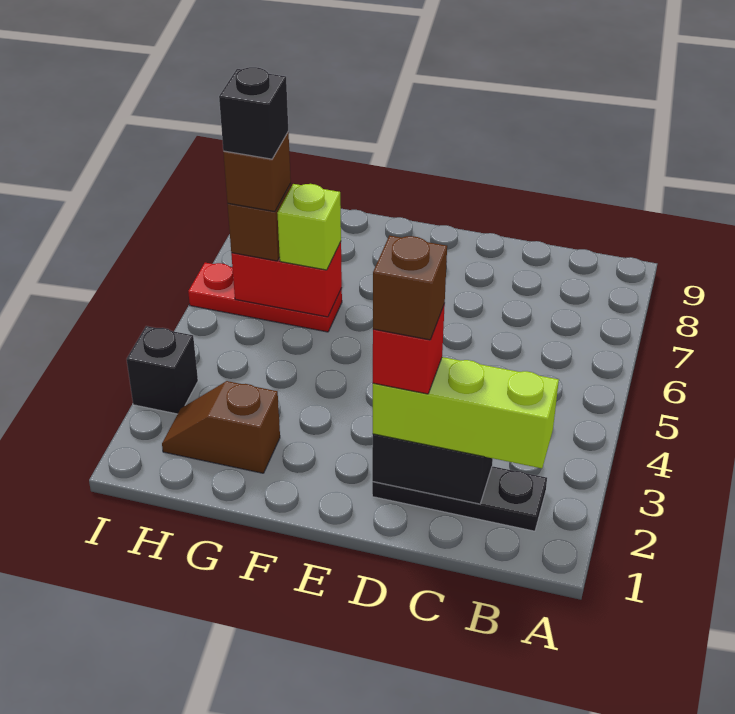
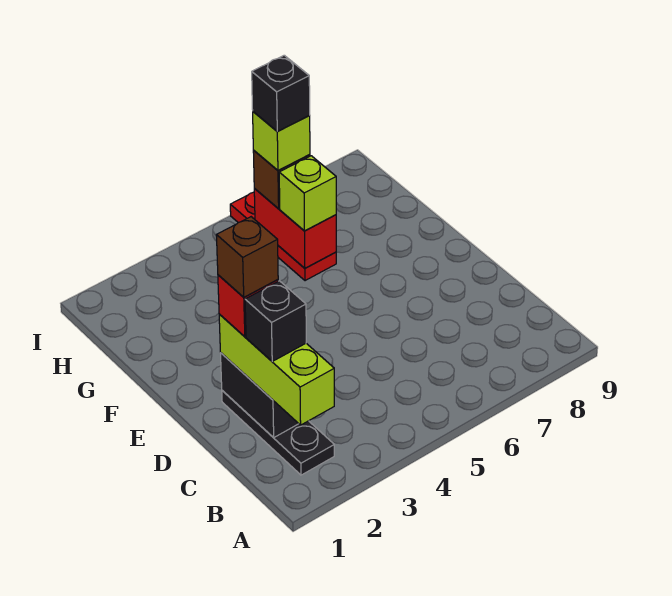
brown 1x2 slope [162,381,280,473] -> none
brown 1x1 brick [223,132,291,212] -> lime 1x1 brick [253,112,310,171]
black 1x1 brick [127,326,198,414] -> black 1x1 brick moved to [245,281,306,361]

